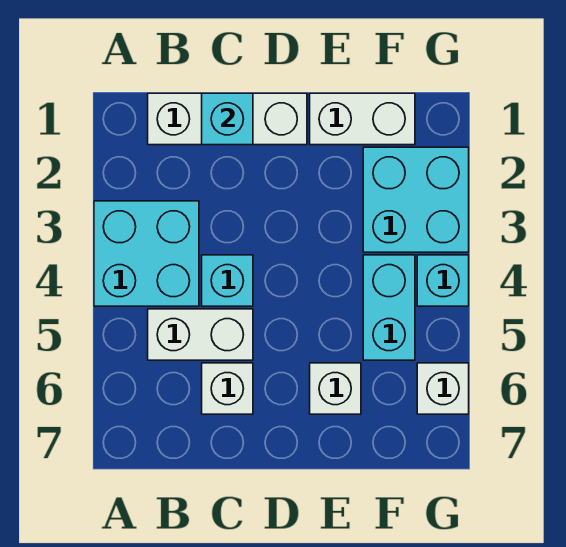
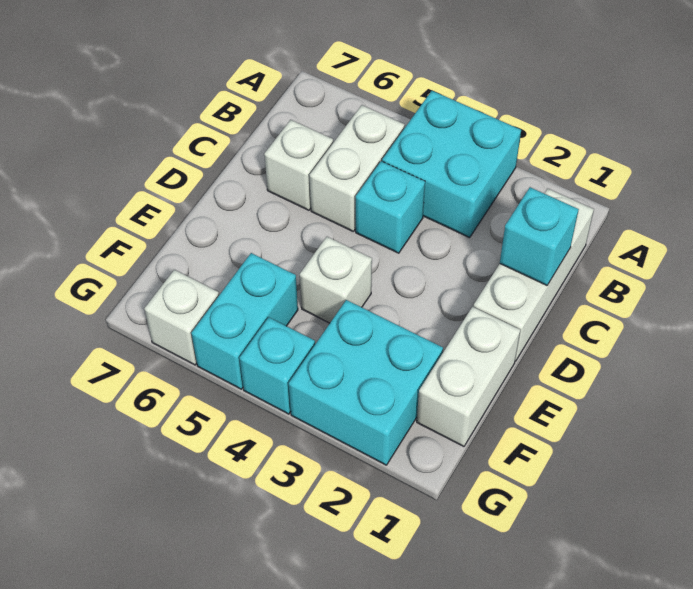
white 1x1 brick [310,363,361,414] -> white 1x1 brick moved to [300,237,372,323]
cyan 1x2 brick [363,255,415,360] -> cyan 1x2 brick turned to [191,253,298,389]

